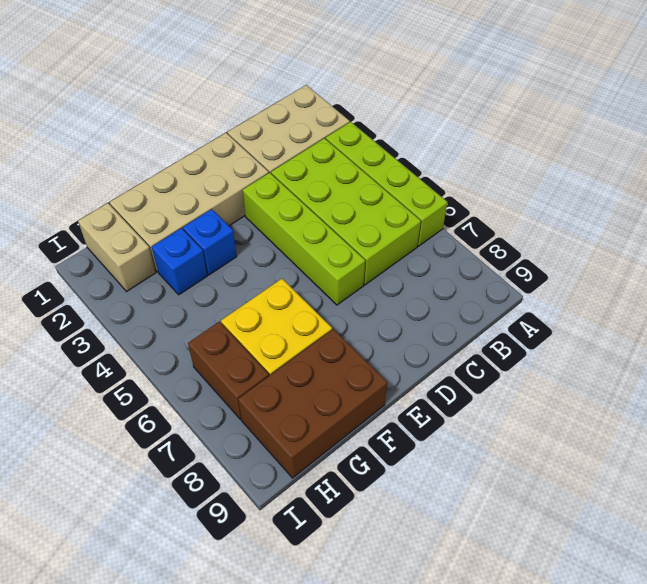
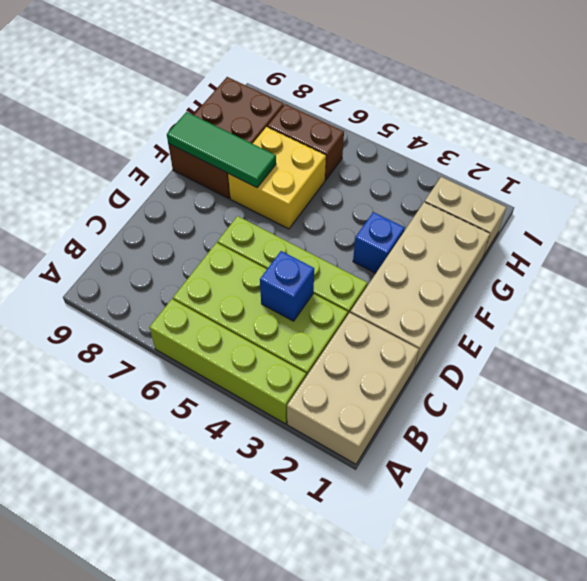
none -> green 1x3 tile [167,112,276,188]
blue 1x1 brick [152,228,207,295] -> blue 1x1 brick moved to [260,251,314,321]

